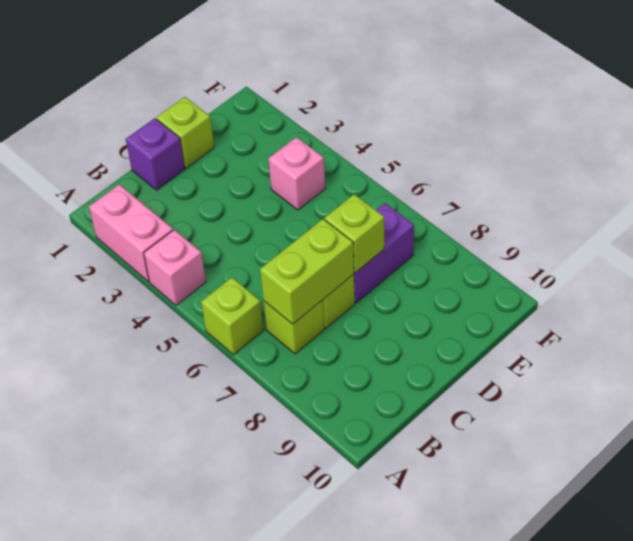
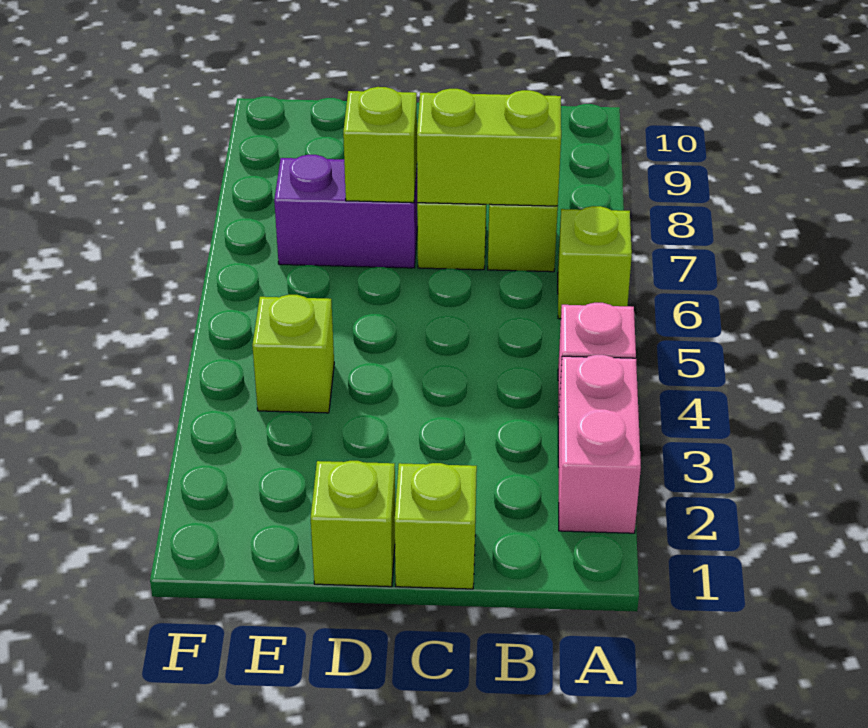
purple 1x1 brick [126,118,185,190] -> lime 1x1 brick [395,463,477,589]
pink 1x1 brick [268,137,325,210] -> lime 1x1 brick [252,295,334,413]

